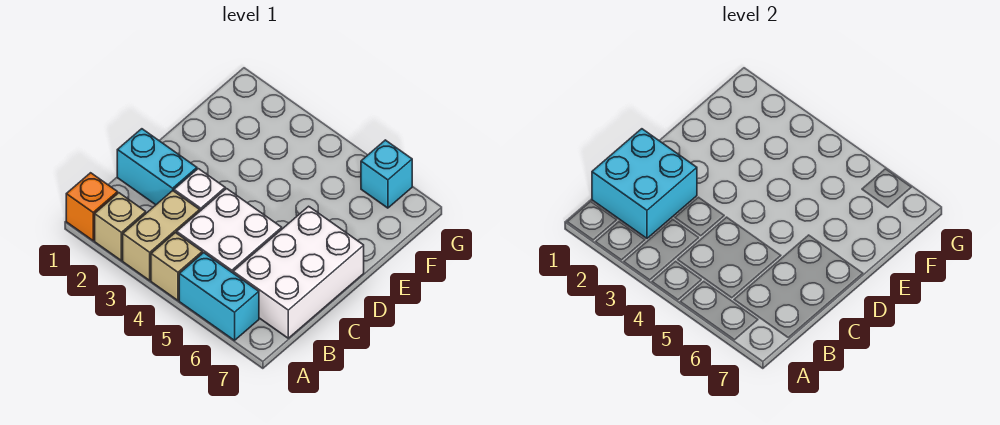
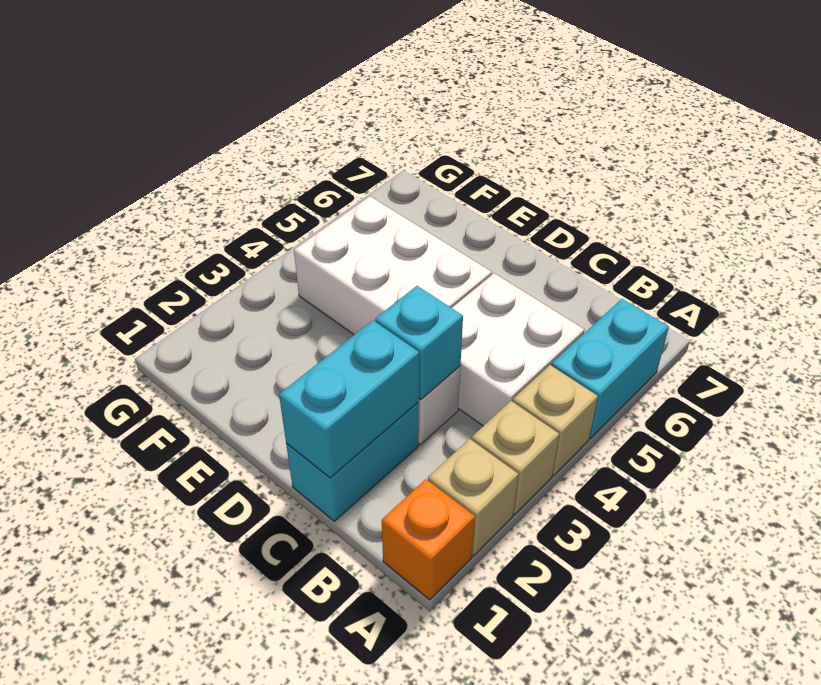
tan 1x2 brick [123,191,200,280] -> tan 1x1 brick [472,401,559,514]
cyan 2x2 brick [592,129,697,238] -> cyan 1x2 brick [279,321,419,478]
white 2x3 brick [233,206,364,338] -> white 2x3 brick moved to [294,196,492,335]
cyan 1x1 brick [361,140,412,208] -> cyan 1x1 brick moved to [375,286,463,400]

